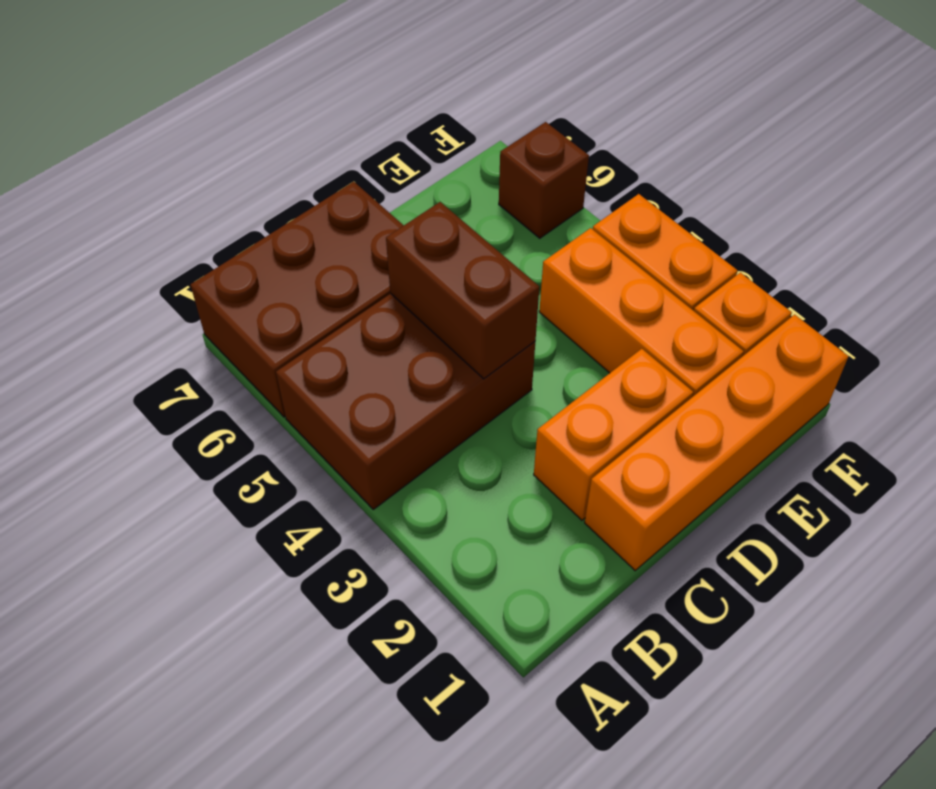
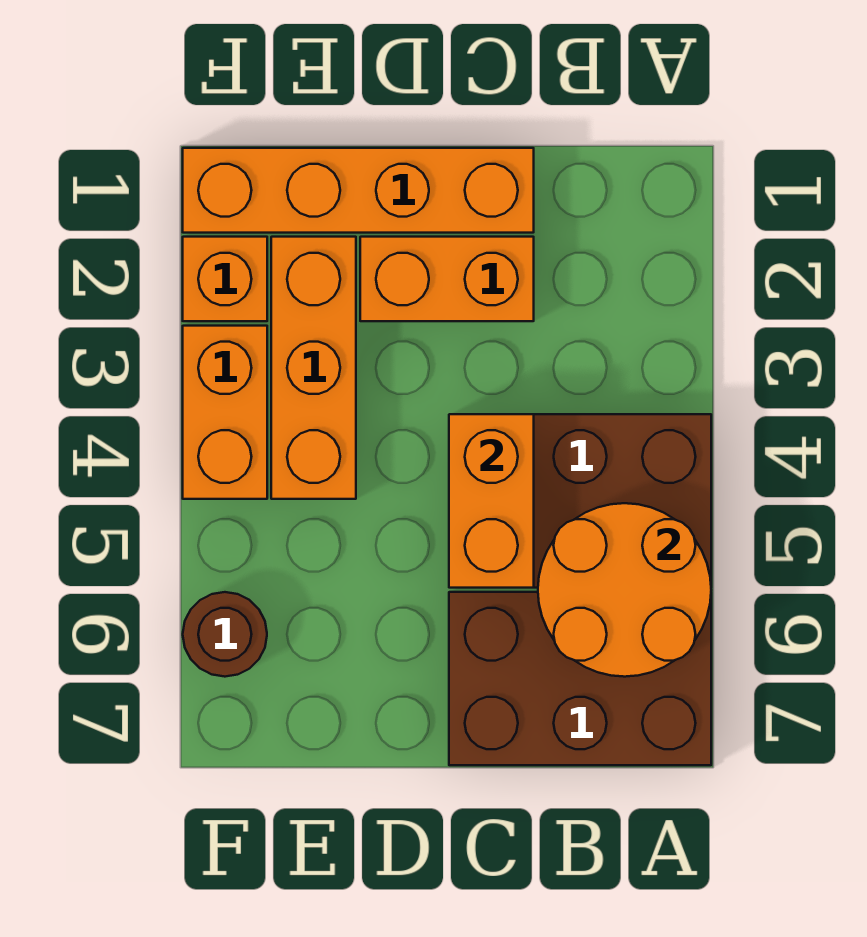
none -> orange 2x2 round brick [538,503,711,677]
brown 1x2 brick [386,202,539,379] -> orange 1x2 brick [449,414,534,588]
brown 1x1 brick [499,122,589,238] -> brown 1x1 round brick [183,592,267,677]

